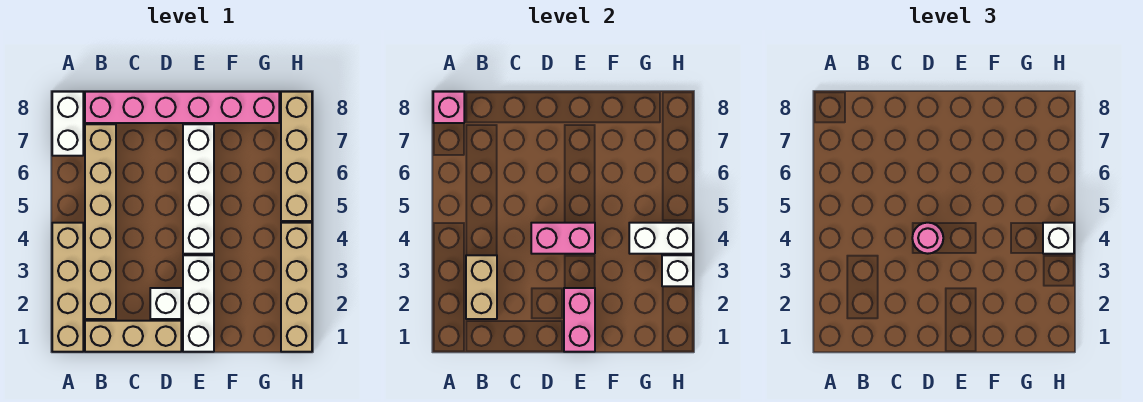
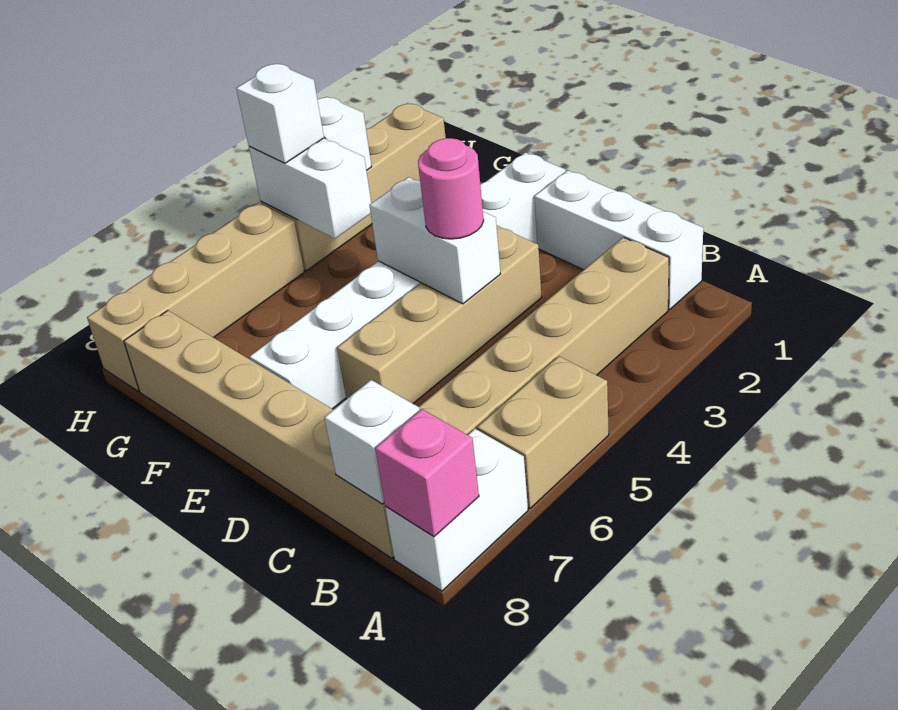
tan 1x4 brick [52,223,83,352] -> tan 1x4 brick moved to [337,226,542,404]
tan 1x3 brick [85,321,181,352] -> white 1x3 brick [534,170,703,310]
tan 1x2 brick [466,255,497,319] -> tan 1x2 brick moved to [477,356,609,509]
pink 1x6 brick [85,92,279,123] -> tan 1x6 brick [124,311,394,558]
white 1x1 brick [150,288,181,319] -> white 1x1 brick moved to [324,380,420,504]
pink 1x2 brick [531,223,595,254] -> white 1x2 brick [369,177,500,304]
pink 1x2 brick [564,288,595,352] -> none

